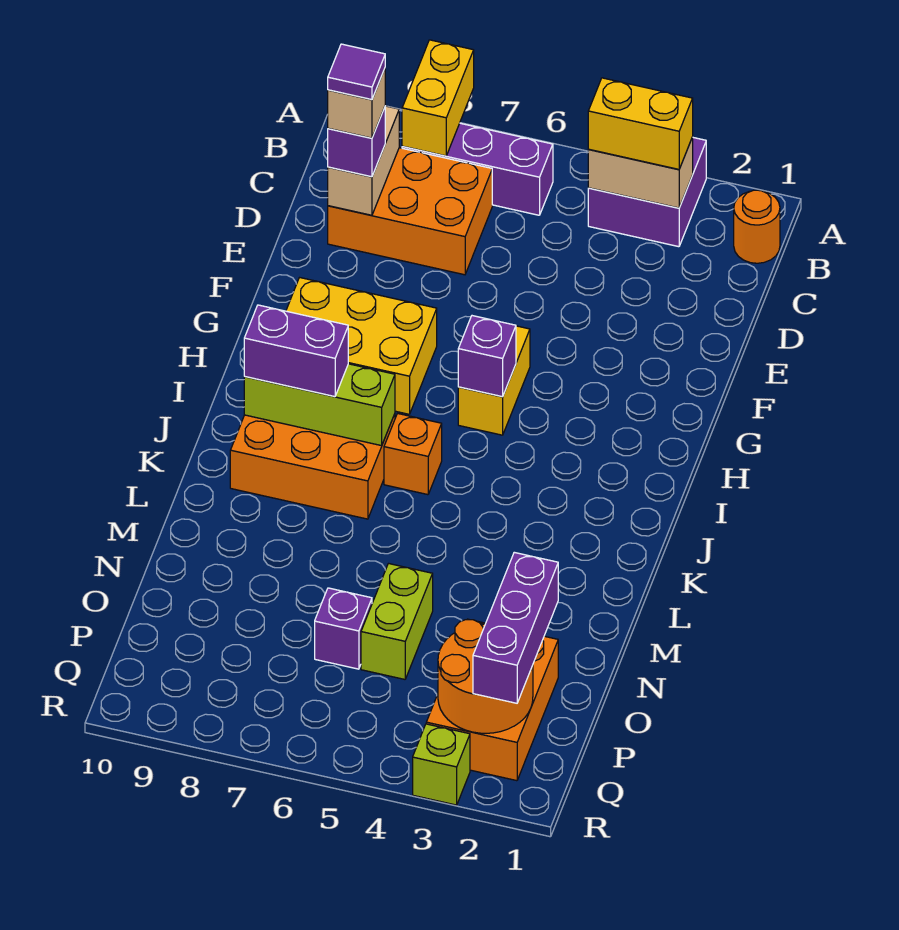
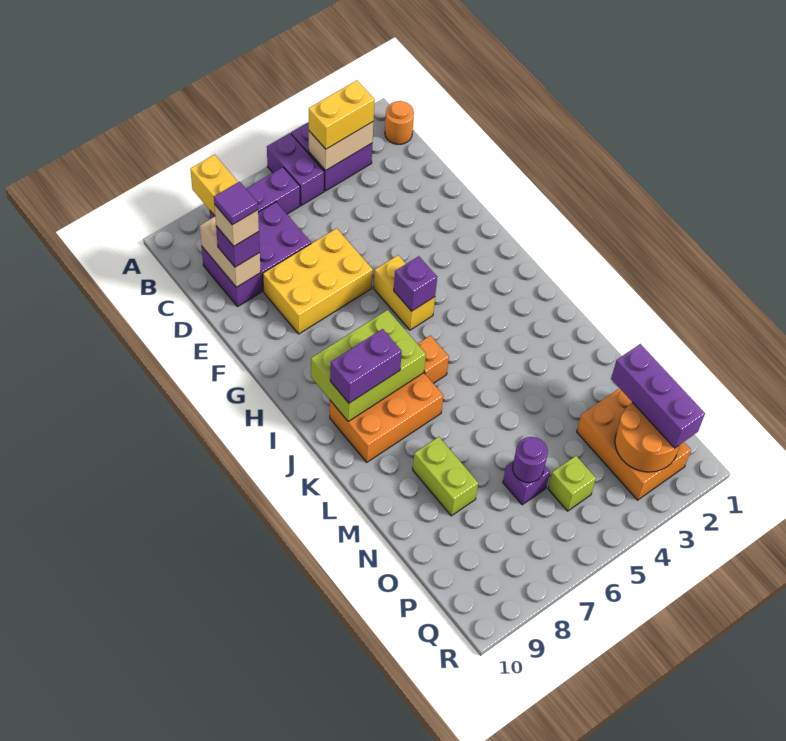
none -> purple 1x2 brick [267,133,324,205]
orange 2x3 brick [328,148,492,275] -> purple 2x3 brick [202,202,311,306]
yellow 2x3 brick [286,278,437,414] -> yellow 2x3 brick moved to [263,228,373,334]
lime 1x3 brick [244,364,395,446] -> lime 2x3 brick [311,310,426,421]
lime 1x2 brick [361,564,433,679] -> lime 1x2 brick moved to [413,437,478,516]
none -> purple 1x1 round brick [513,437,548,482]
lime 1x1 brick [413,724,470,805] -> lime 1x1 brick moved to [548,456,596,511]

